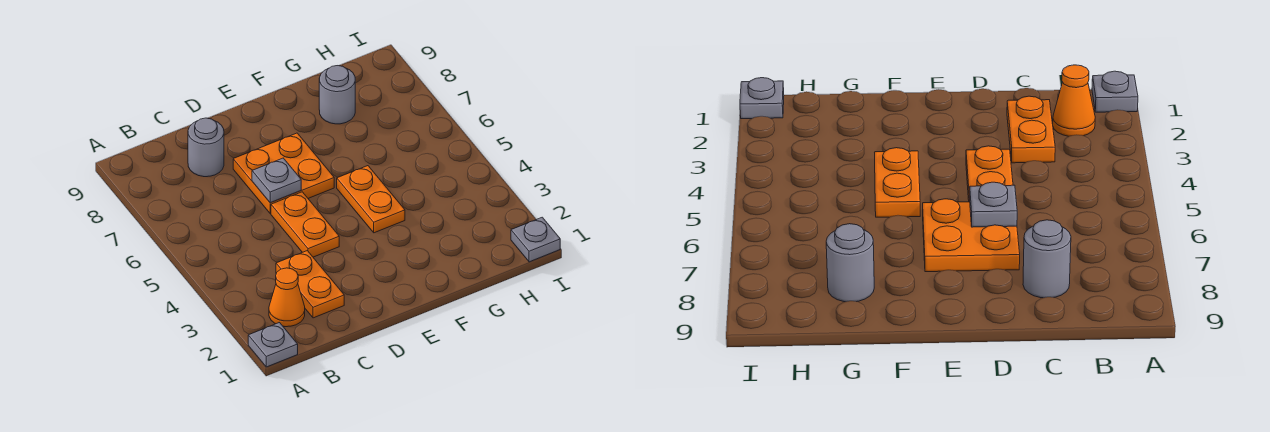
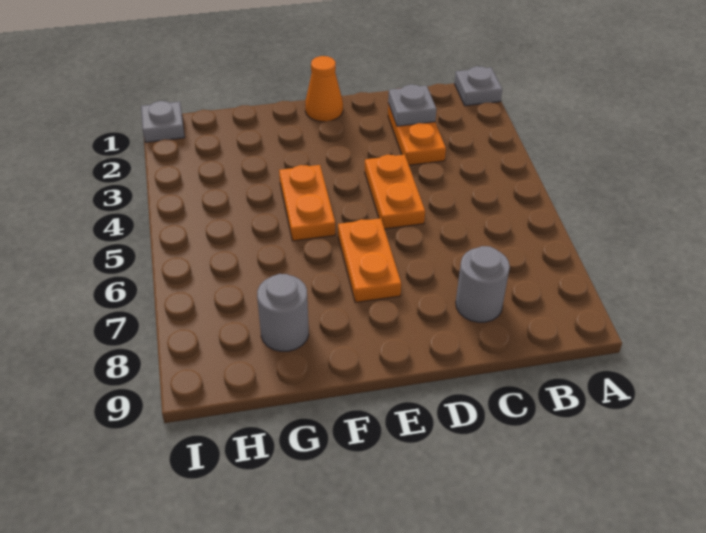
orange 1x1 cone [269,268,305,327] -> orange 1x1 cone moved to [305,56,343,122]
orange 2x2 plate [233,133,334,213] -> orange 1x2 plate [338,218,401,303]
grey 1x1 plate [252,158,301,203] -> grey 1x1 plate moved to [388,85,436,126]

